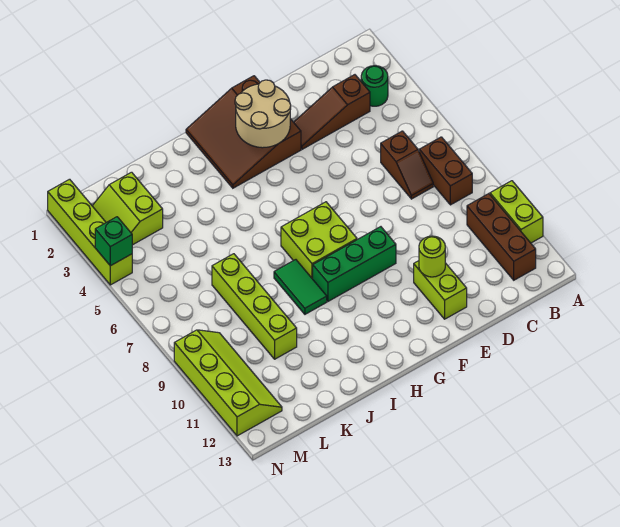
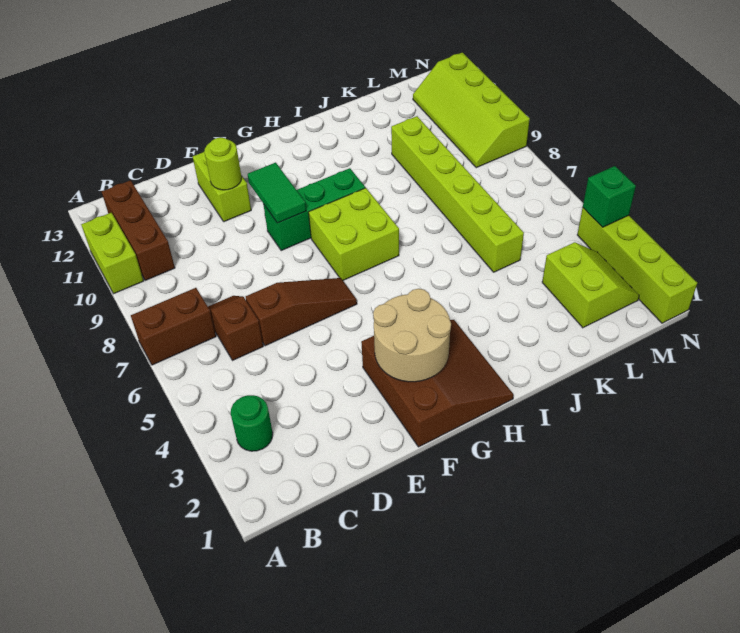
brown 1x2 brick [419,137,472,205] -> brown 1x2 brick turned to [131,288,216,365]
brown 1x3 slope [294,75,370,149] -> brown 1x3 slope moved to [246,278,357,346]
green 1x2 tile [274,260,327,314] -> green 1x2 tile moved to [248,163,306,223]
lime 1x4 brick [212,254,297,359] -> lime 1x6 brick [391,116,524,272]

